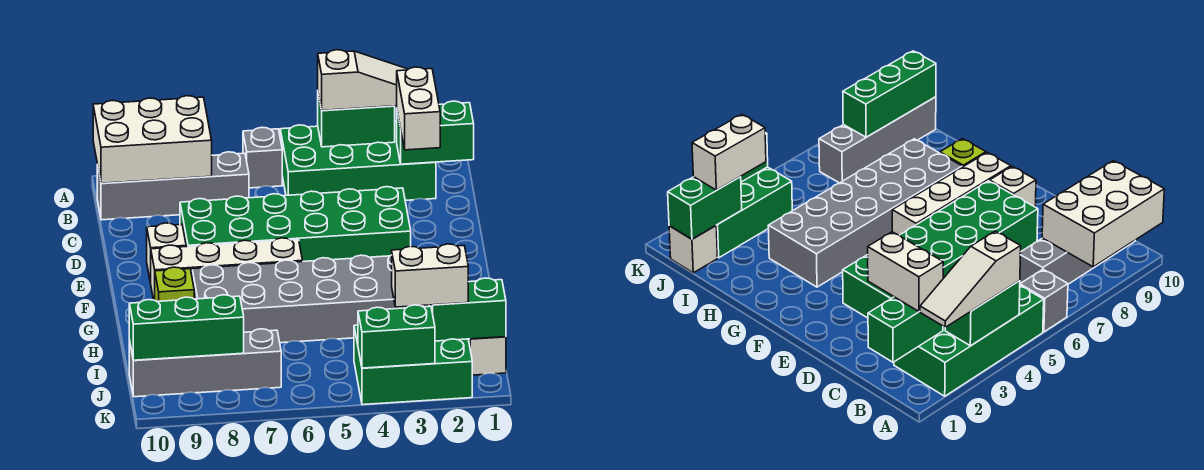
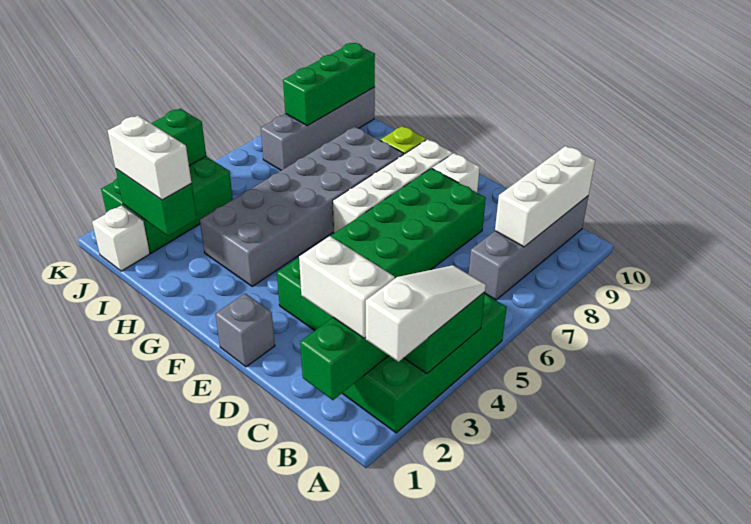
white 1x3 slope [318,50,408,111] -> white 1x3 slope turned to [365,265,486,362]
grey 1x1 brick [243,127,282,188] -> grey 1x1 brick moved to [216,293,275,367]
white 2x3 brick [93,96,212,183] -> white 1x3 brick [495,146,595,247]
green 1x2 brick [429,278,506,341] -> green 1x2 brick turned to [116,169,197,236]
white 1x2 brick [392,244,468,307] -> white 1x2 brick turned to [108,115,191,200]

